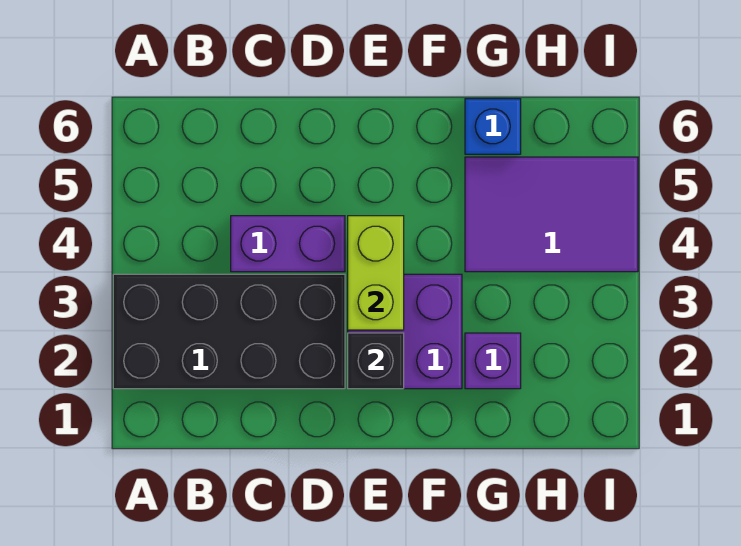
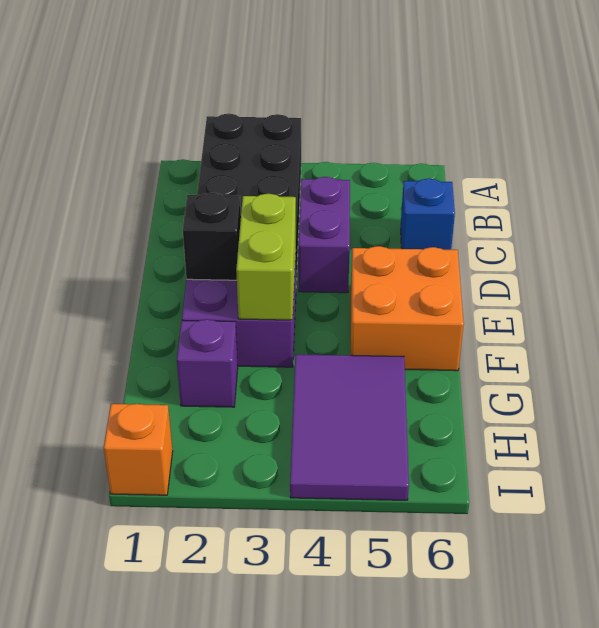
lime 1x2 brick [348,216,404,330] -> lime 1x2 brick turned to [236,194,296,320]
none -> orange 2x2 brick [351,246,464,371]
blue 1x1 brick [465,99,521,154] -> blue 1x1 brick moved to [401,179,455,250]
none -> orange 1x1 brick [104,404,173,495]

